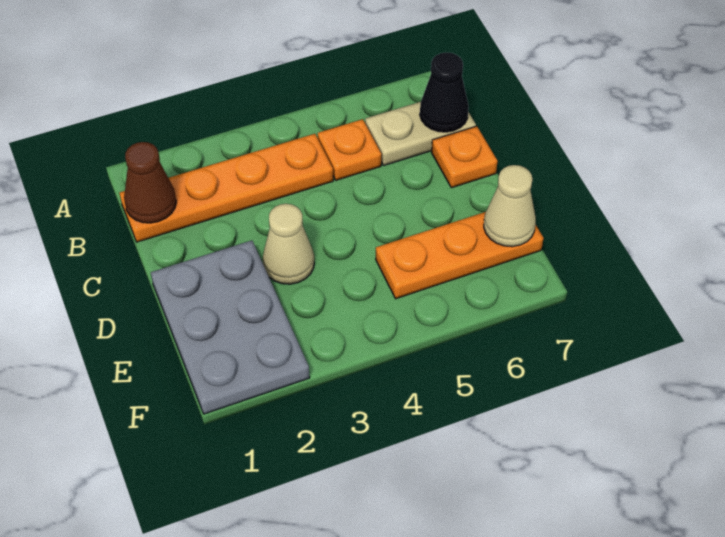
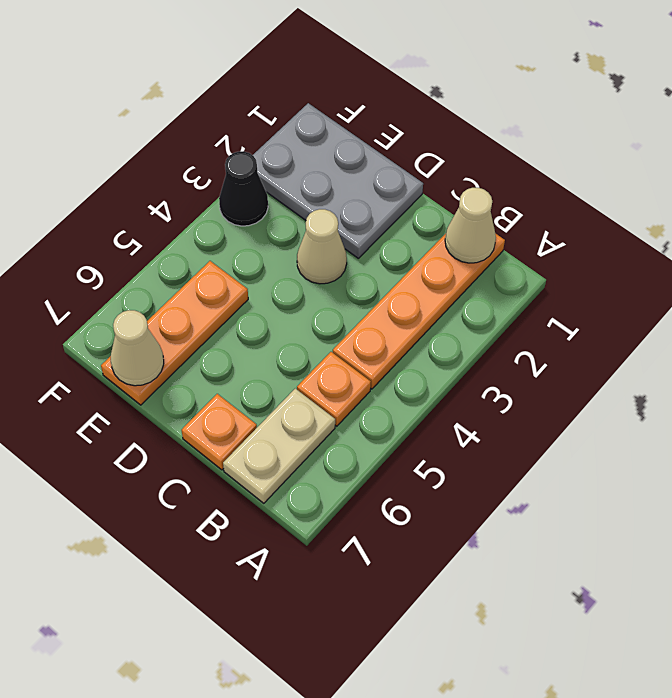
brown 1x1 cone [124,142,176,223] -> tan 1x1 cone [445,188,496,263]
black 1x1 cone [420,53,469,132] -> black 1x1 cone moved to [219,151,268,226]

